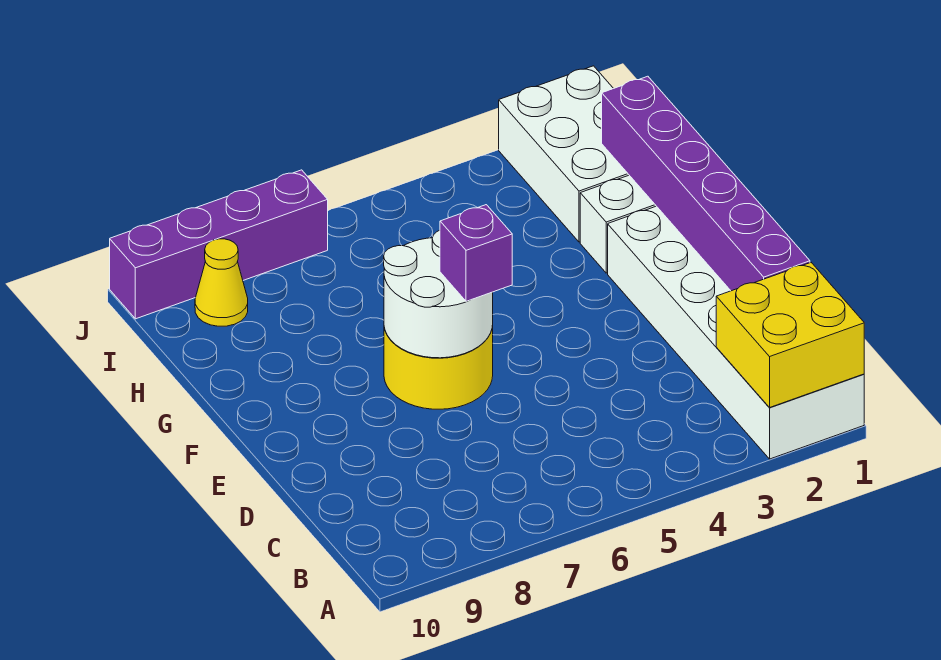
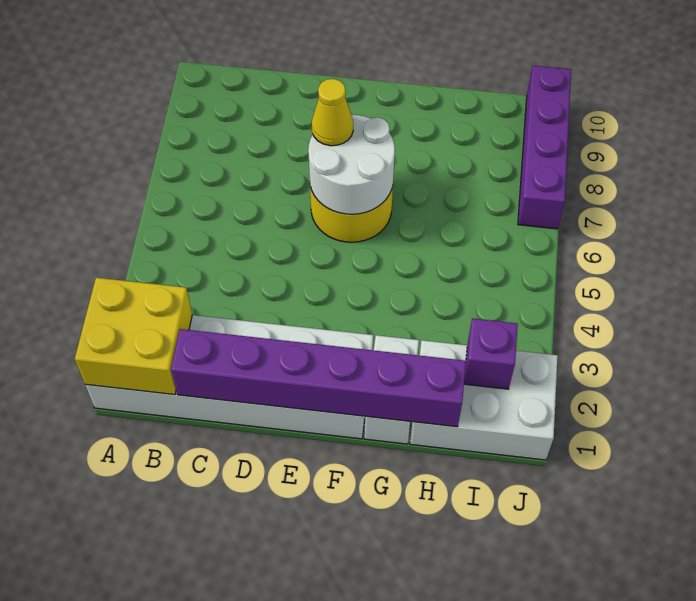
purple 1x1 brick [440,205,512,302] -> purple 1x1 brick moved to [464,318,518,389]
yellow 1x1 cone [195,239,248,326] -> yellow 1x1 cone moved to [312,79,353,146]

